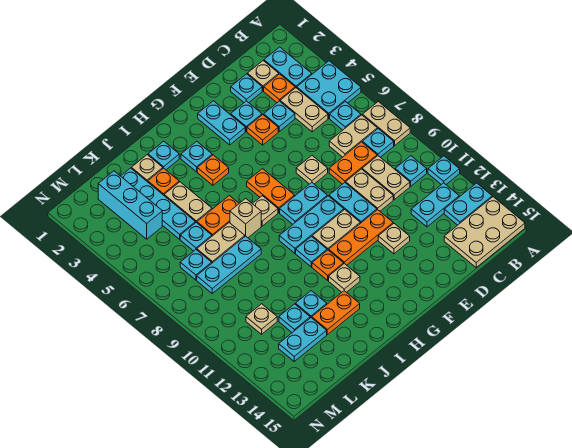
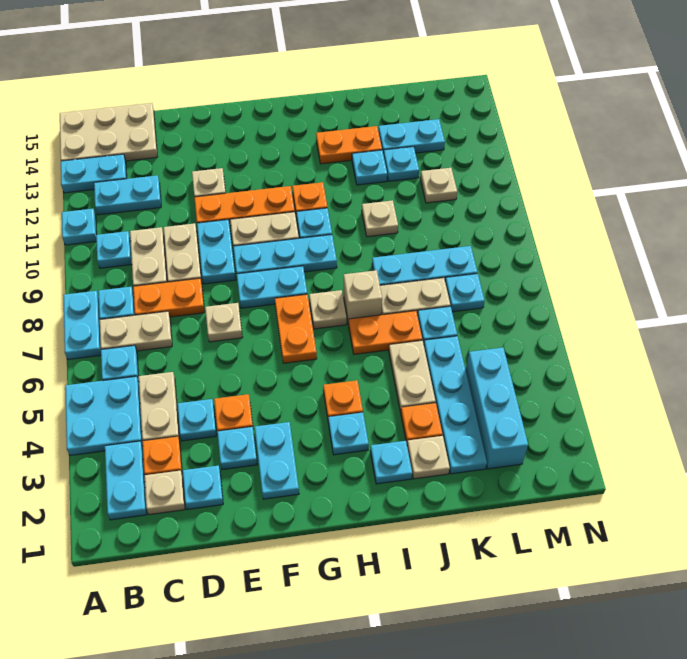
tan 1x2 plate [363,102,410,146] -> cyan 1x2 plate [63,291,101,359]
tan 1x1 plate [329,264,360,292] -> tan 1x1 plate moved to [362,200,398,237]

